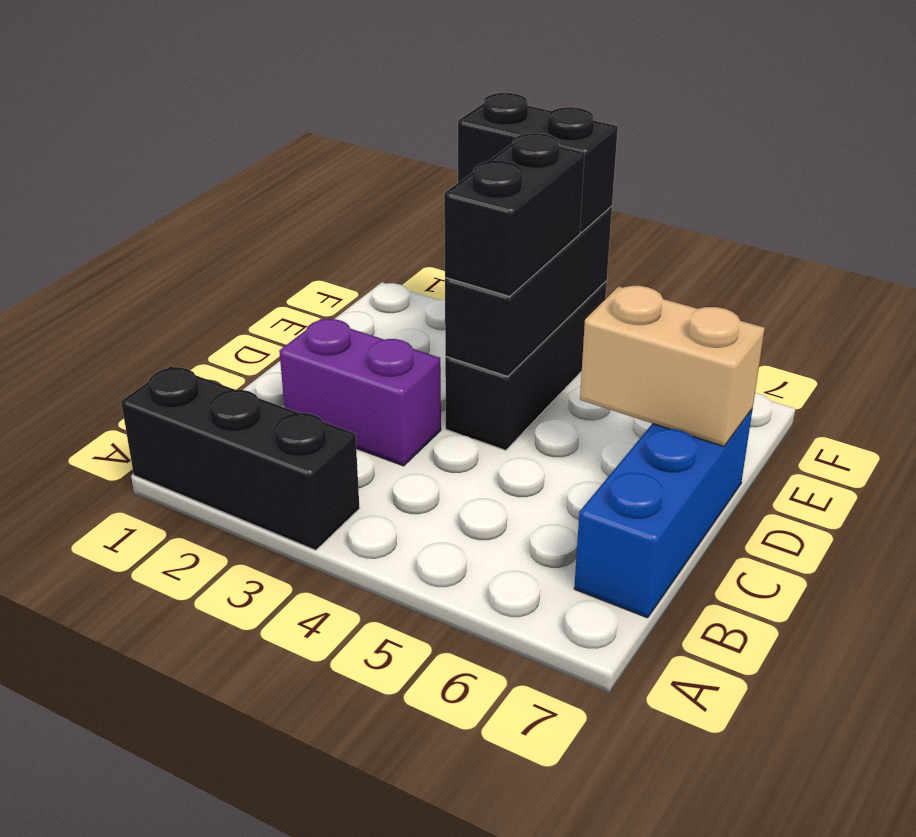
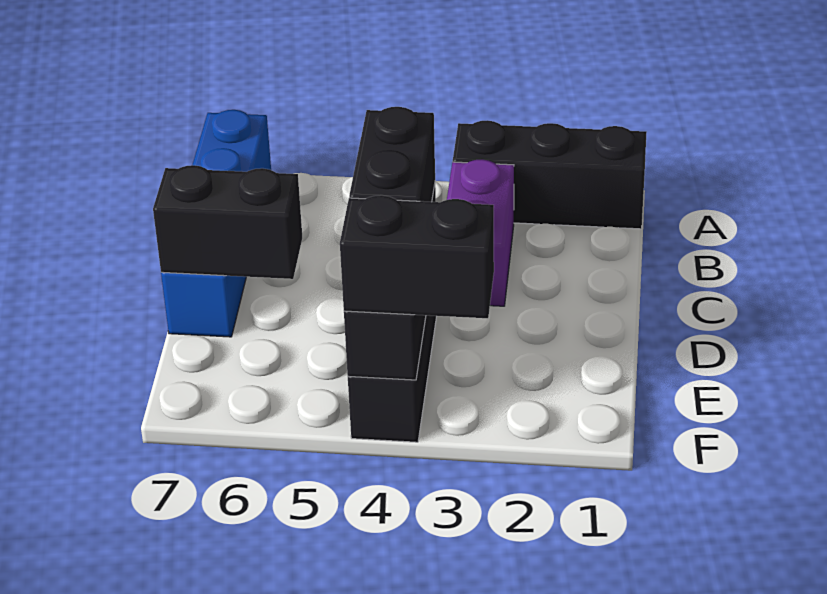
blue 1x3 brick [574,410,752,618] -> blue 1x4 brick [161,110,271,337]
purple 1x2 brick [279,319,441,466] -> purple 1x2 brick turned to [447,159,514,306]
tan 1x2 brick [580,286,765,446] -> black 1x2 brick [153,165,302,279]

